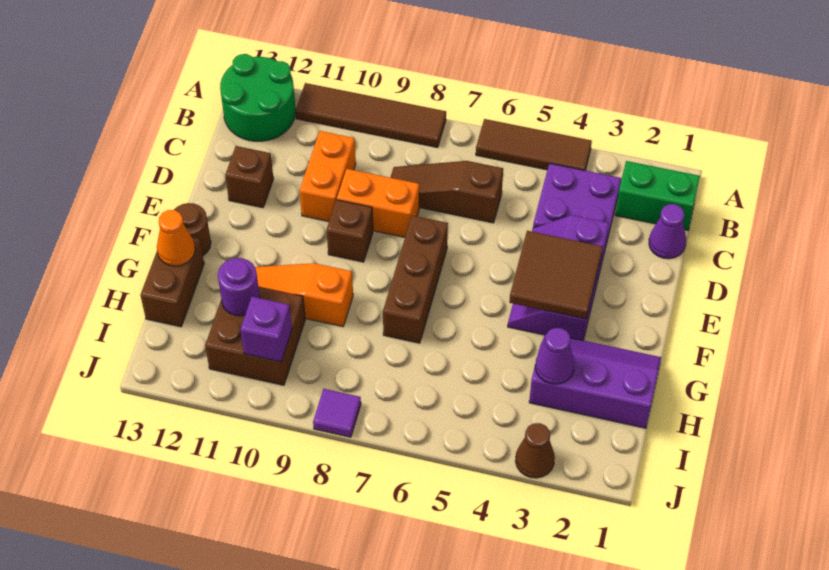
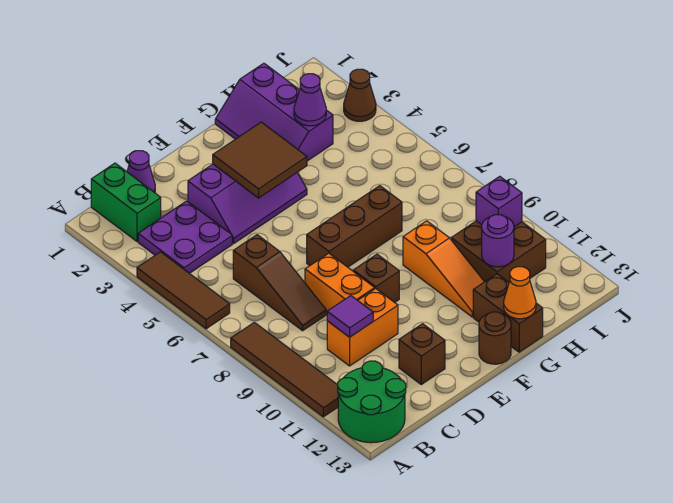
brown 1x2 brick [140,237,204,327] -> brown 1x2 brick turned to [473,274,543,352]
purple 1x1 tile [313,389,361,437] -> purple 1x1 tile moved to [327,296,373,337]

